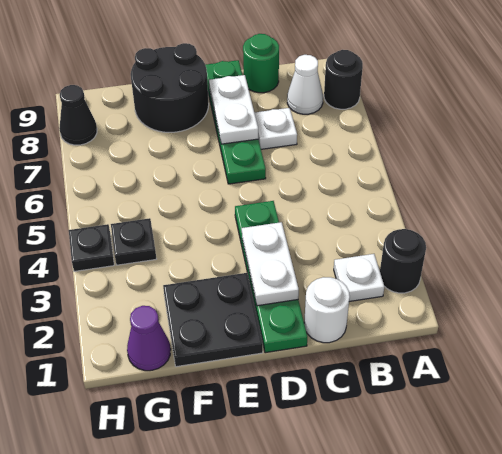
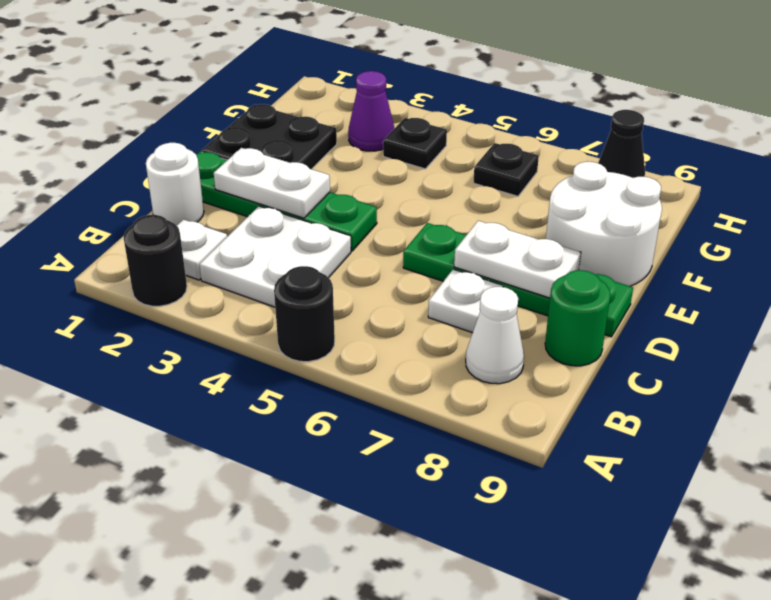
black 1x1 round brick [324,50,363,109] -> black 1x1 round brick moved to [274,266,335,362]
none -> white 2x2 plate [199,206,351,307]
black 2x2 round brick [131,43,209,132] -> white 2x2 round brick [546,162,662,286]
purple 1x1 cone [127,306,171,371] -> purple 1x1 cone moved to [348,71,395,151]
black 1x1 plate [69,224,114,271] -> black 1x1 plate moved to [473,143,539,196]

